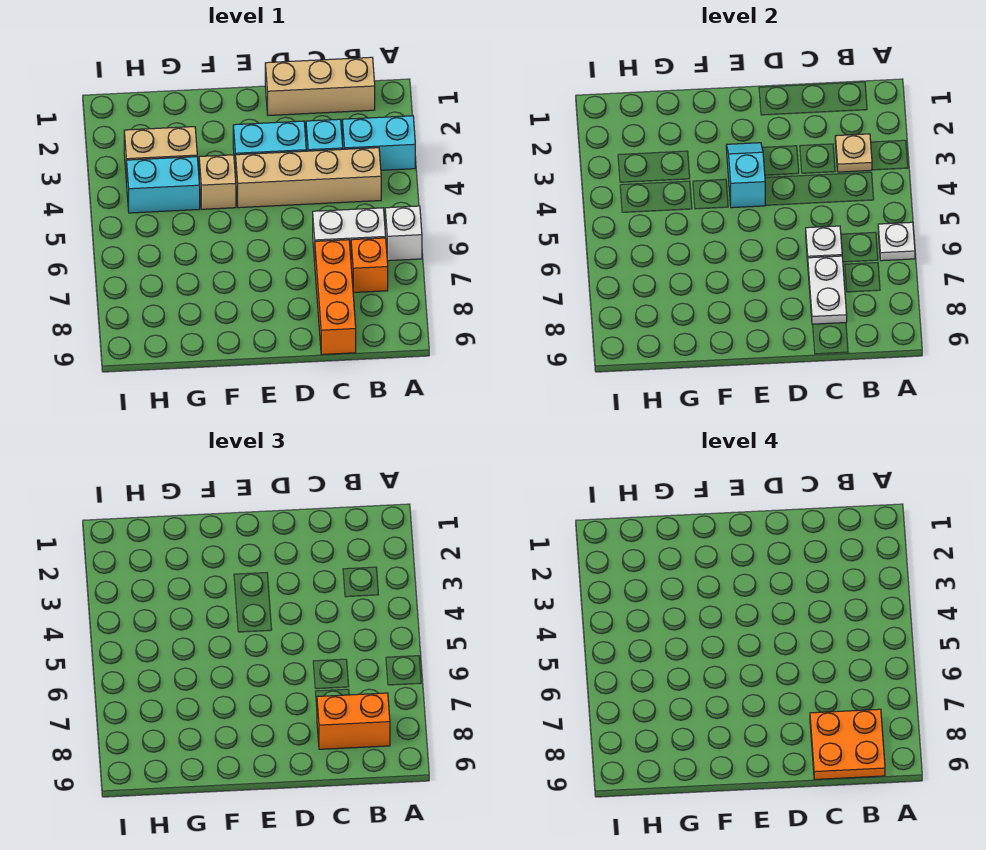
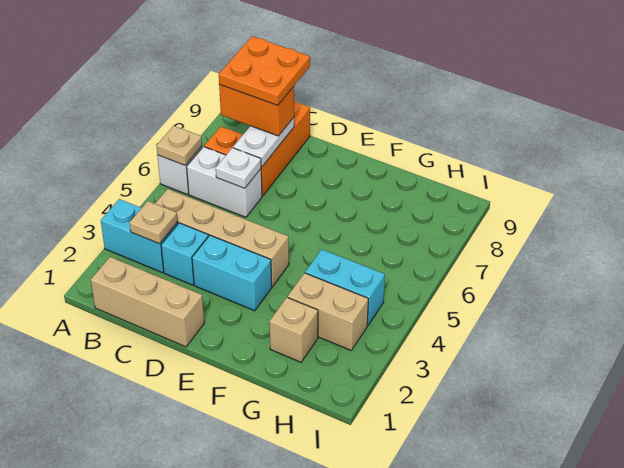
white 1x1 plate [878,222,915,261] -> tan 1x1 plate [156,126,202,165]
cyan 1x2 slope [726,143,765,208] -> none
tan 1x1 brick [199,155,236,209] -> tan 1x1 brick moved to [269,297,318,362]

